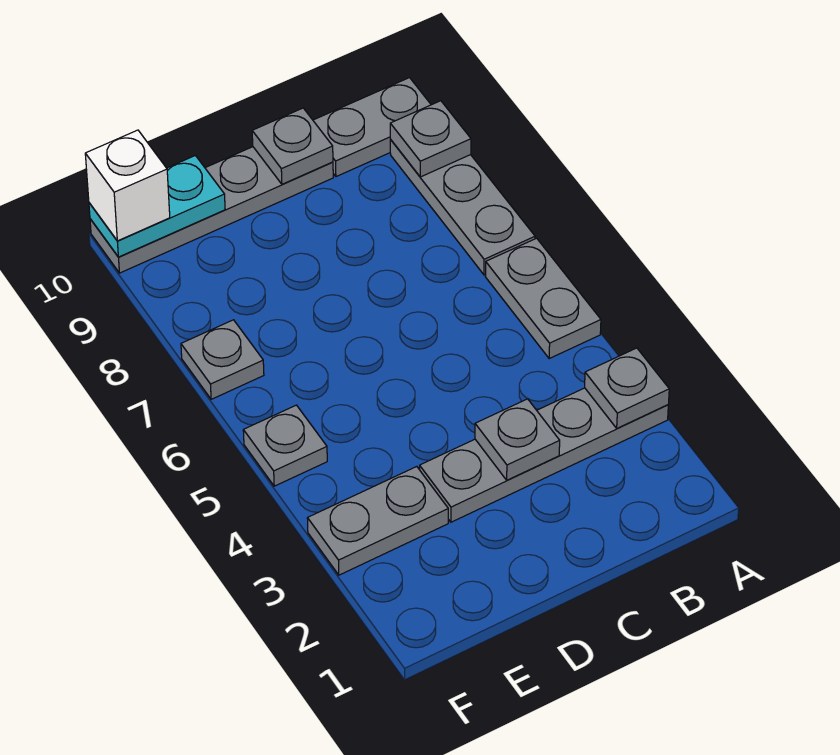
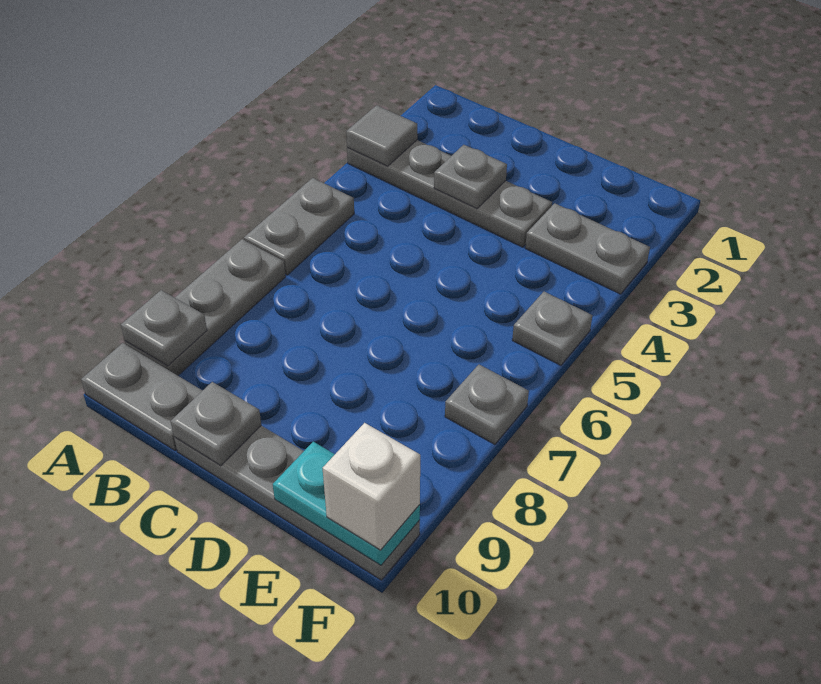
grey 1x1 plate [585,348,669,428] -> grey 1x1 tile [346,105,417,166]

